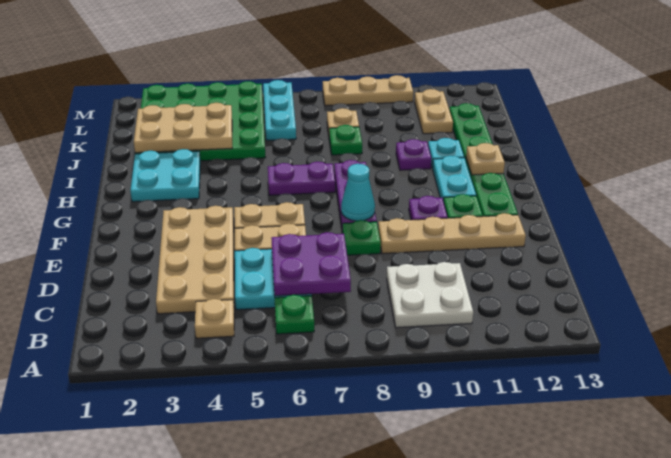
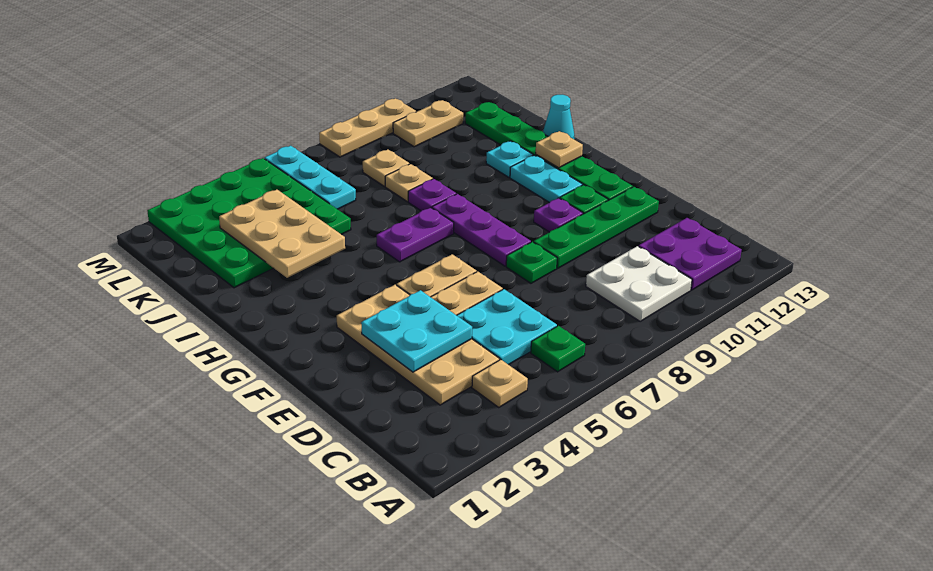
purple 2x2 plate [271,232,351,296] -> purple 2x2 plate moved to [639,218,741,290]
tan 1x4 plate [378,213,526,254] -> green 1x4 plate [534,187,659,268]
cyan 1x1 cone [341,164,375,221] -> cyan 1x1 cone moved to [543,95,574,139]
cyan 2x2 plate [130,149,200,202] -> cyan 2x2 plate moved to [361,290,472,372]
purple 1x1 plate [396,139,431,170] -> purple 1x1 plate moved to [408,179,456,211]
tan 2x3 plate [134,103,232,153] -> tan 2x3 plate turned to [219,190,345,278]
green 1x1 plate [329,125,362,155] -> tan 1x1 plate [385,164,433,202]
tan 1x2 plate [415,89,453,134] -> tan 1x2 plate turned to [393,100,463,147]

